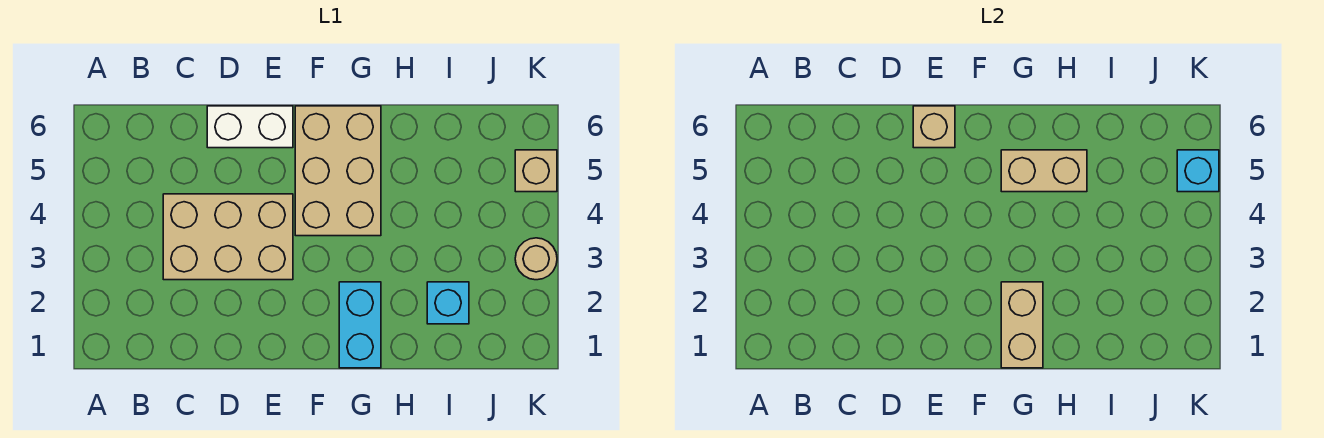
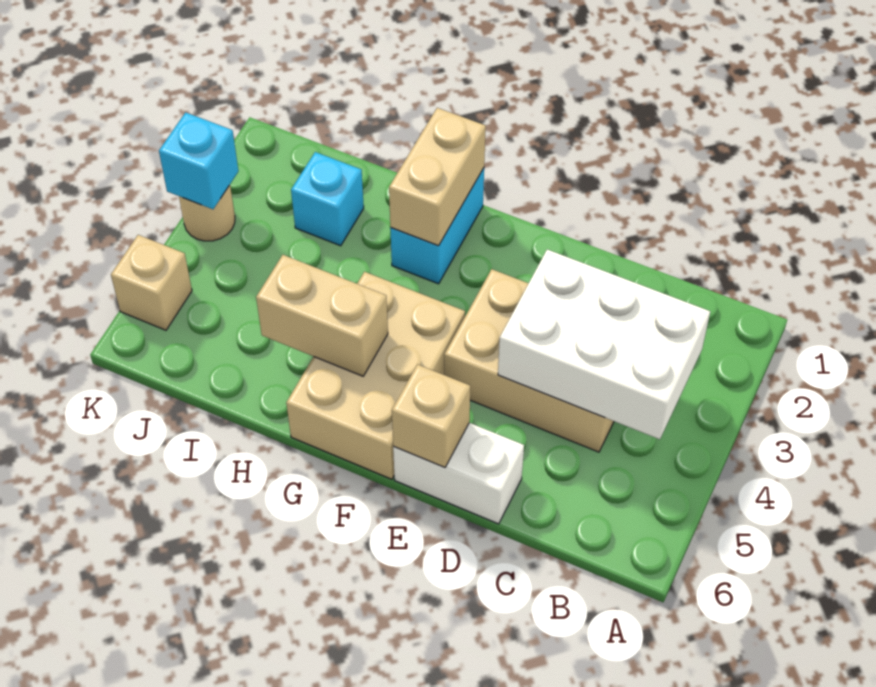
none -> white 2x3 brick [498,250,710,439]
cyan 1x1 brick [1177,150,1219,192] -> cyan 1x1 brick moved to [159,112,238,209]

